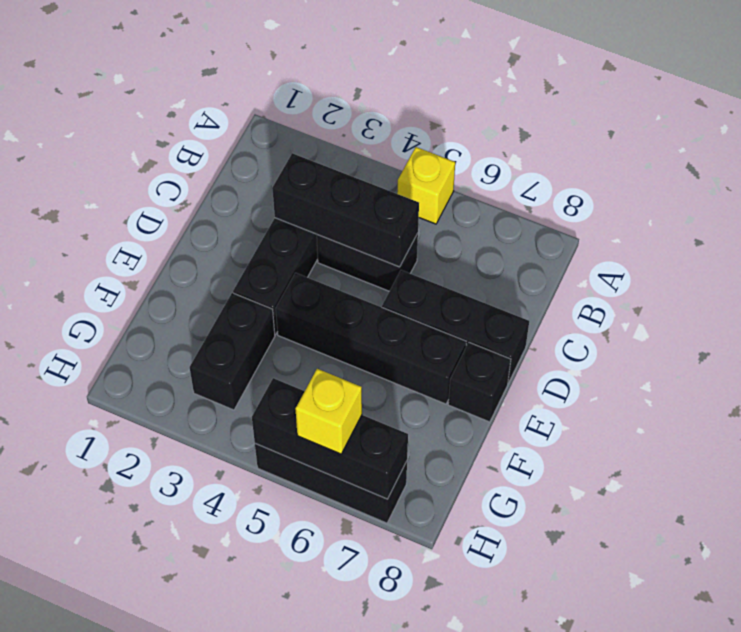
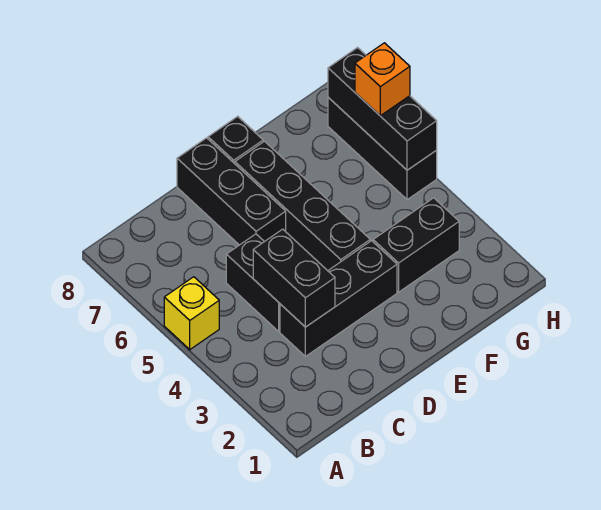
black 1x3 brick [272,153,419,267] -> black 1x2 brick [253,229,335,327]
yellow 1x1 brick [296,369,362,454] -> orange 1x1 brick [355,43,410,116]

